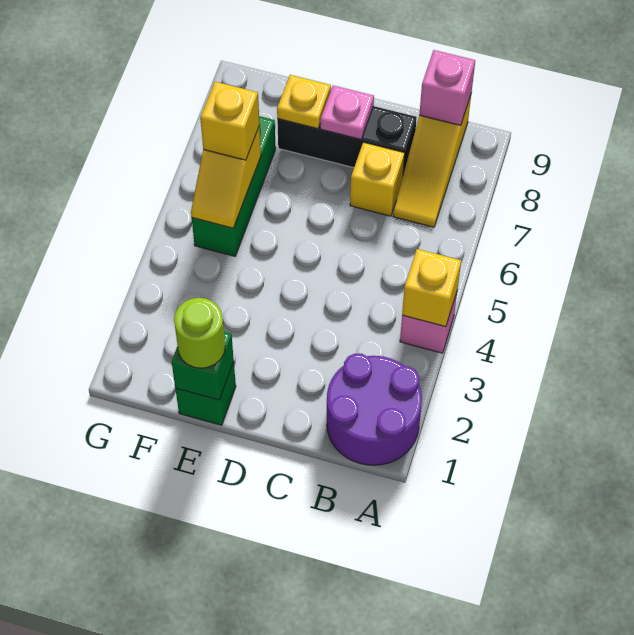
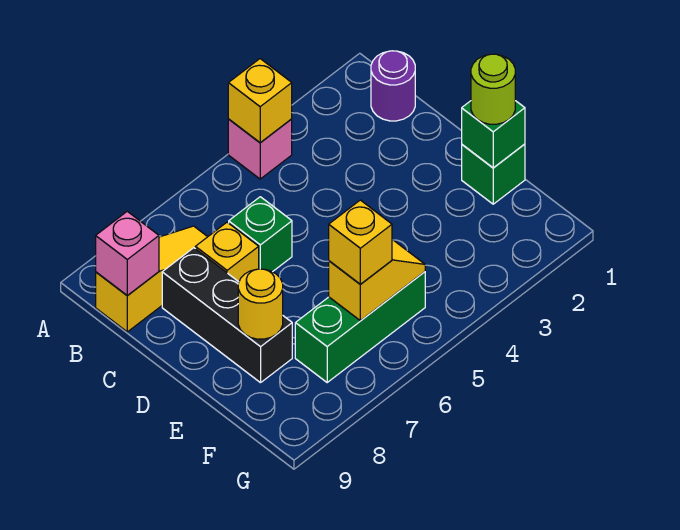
purple 2x2 round brick [327,354,422,465] -> purple 1x1 round brick [371,51,415,121]
none -> green 1x1 brick [229,197,292,272]
pink 1x1 plate [320,86,374,140] -> none
yellow 1x1 plate [277,75,331,129] -> yellow 1x1 round brick [238,269,283,339]

